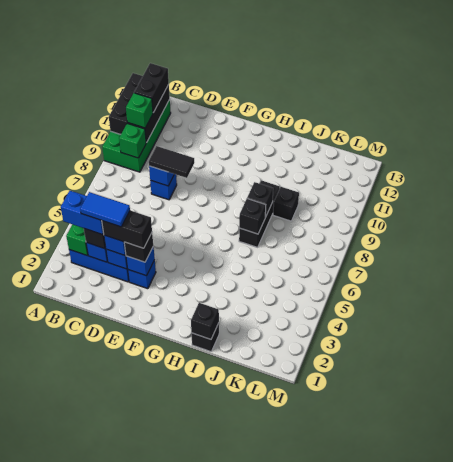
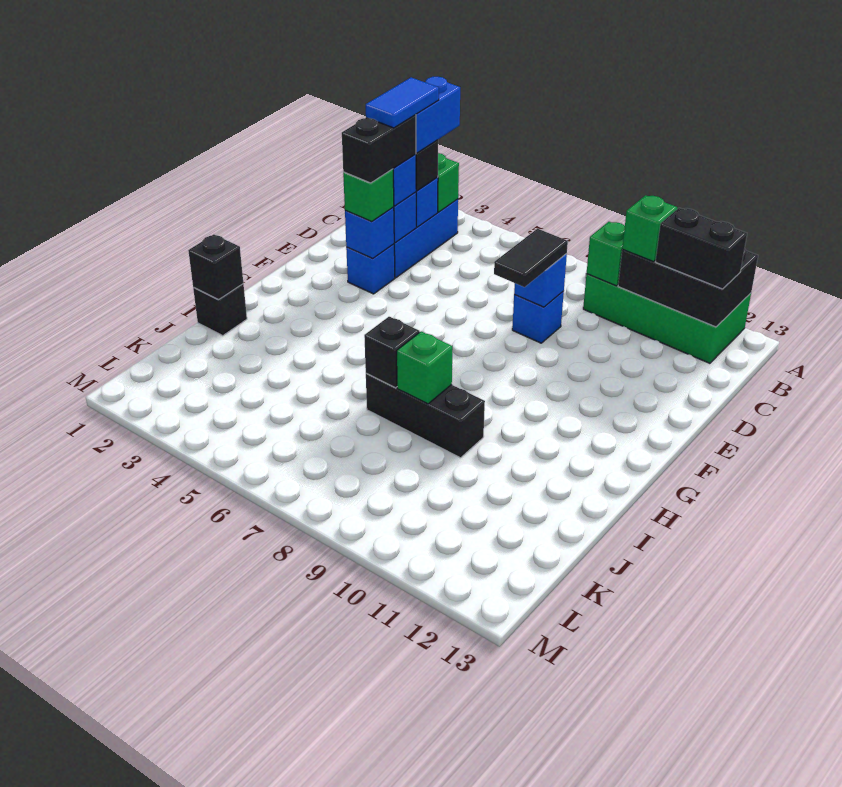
black 1x1 brick [124,233,153,262] -> green 1x1 brick [343,169,394,222]
black 1x1 brick [247,182,273,217] -> green 1x1 brick [397,331,452,404]
black 1x1 brick [273,187,299,221] -> none

